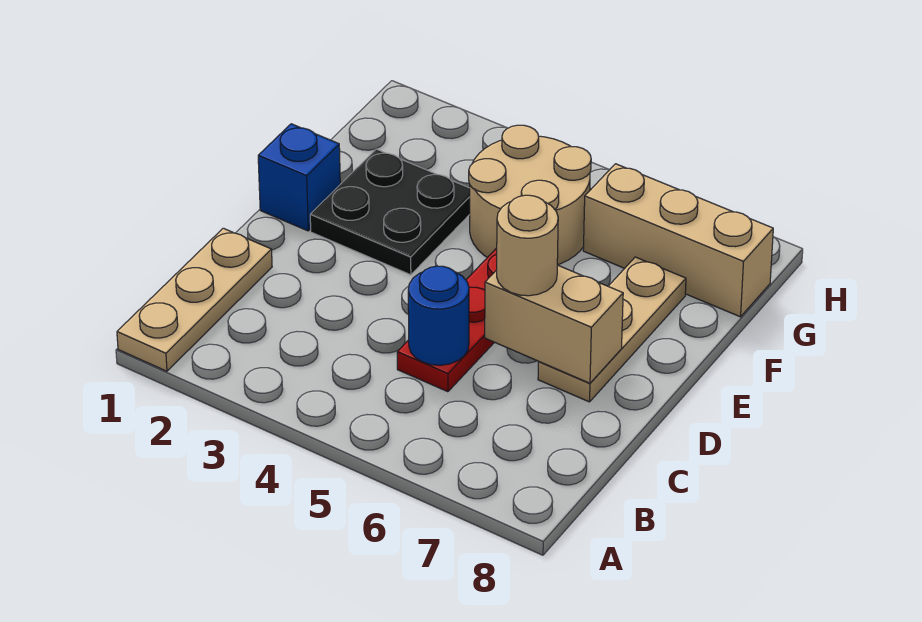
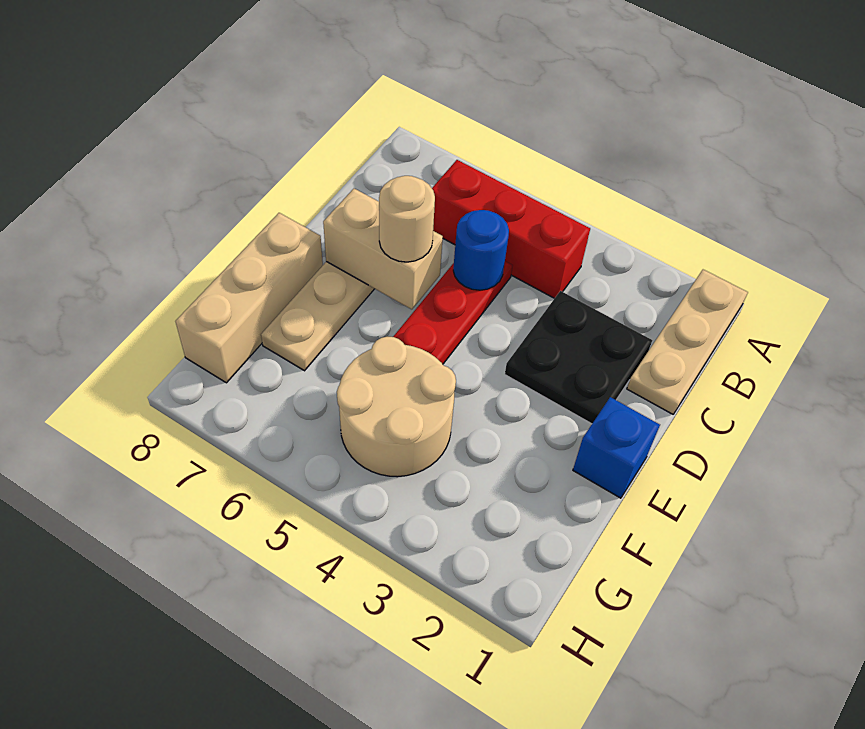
none -> red 1x3 brick [432,160,590,299]
black 2x2 plate [310,149,470,275] -> black 2x2 plate moved to [505,291,652,424]
tan 1x3 brick [583,164,773,317] -> tan 1x3 brick turned to [176,213,323,383]

